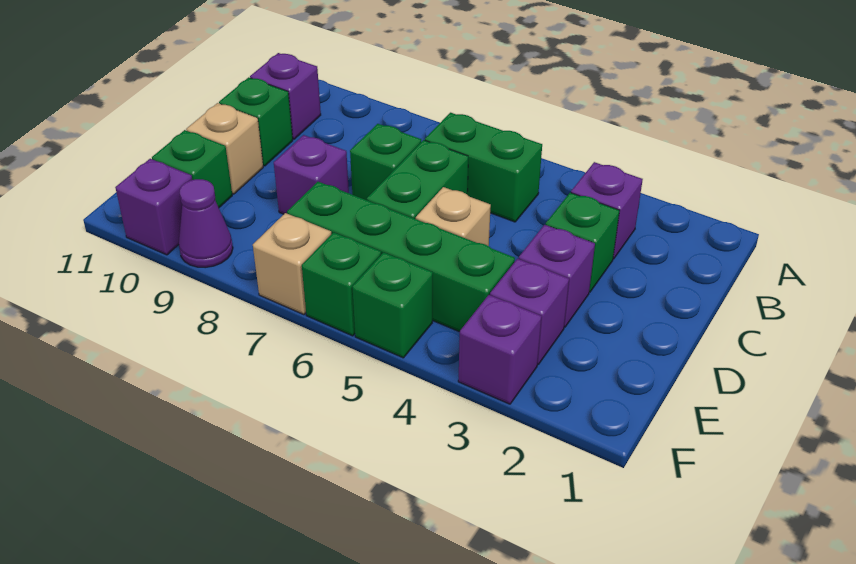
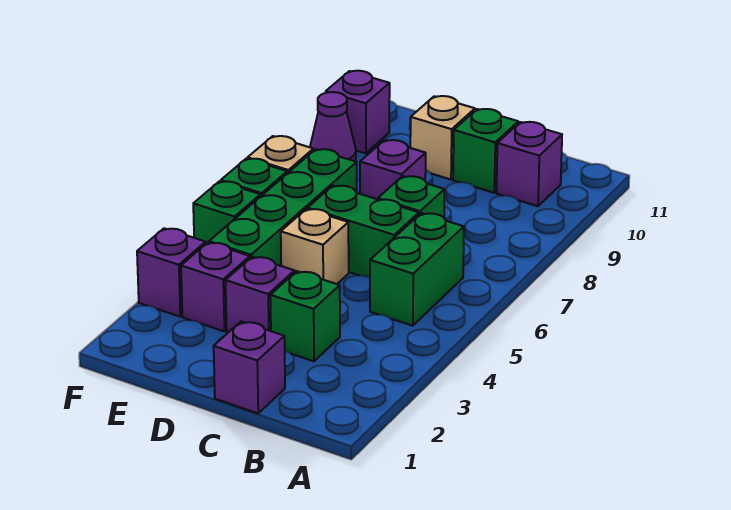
purple 1x1 brick [571,162,643,259] -> purple 1x1 brick moved to [214,321,285,413]
green 1x1 brick [152,130,232,207] -> none

